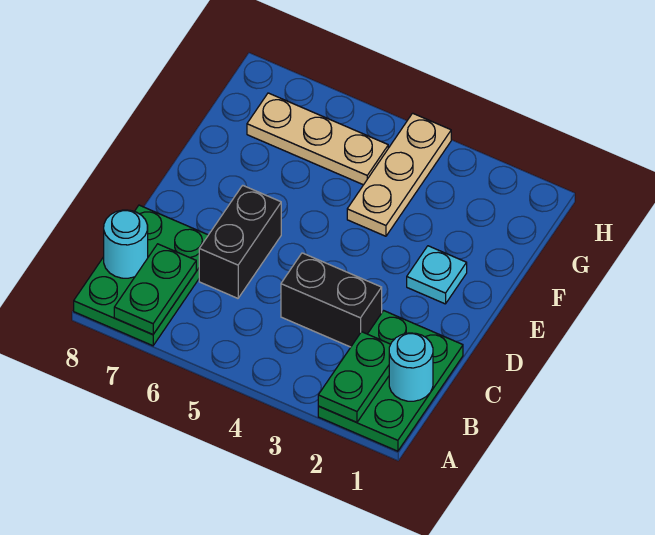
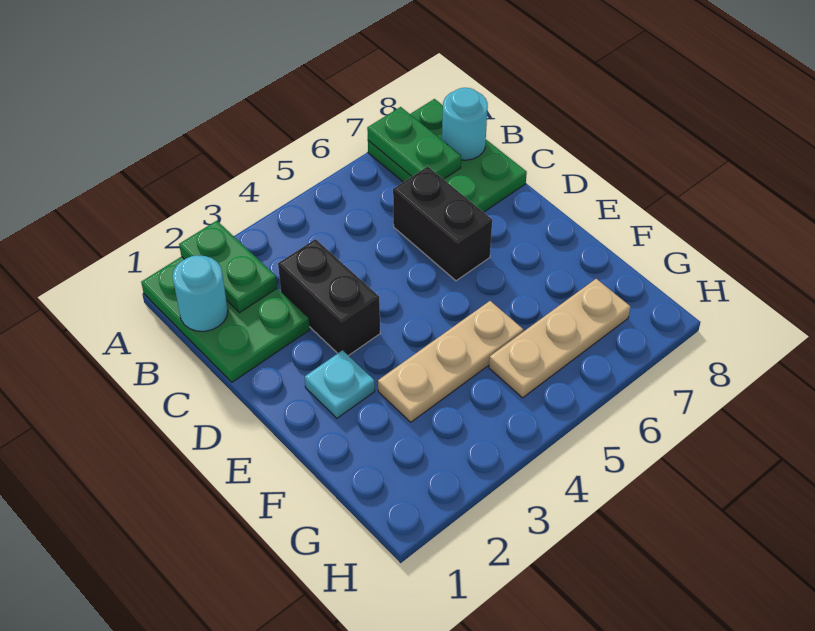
black 1x2 brick [281,253,382,347] -> black 1x2 brick turned to [278,239,380,356]
tan 1x3 plate [347,113,451,236] -> tan 1x3 plate turned to [378,301,523,422]

